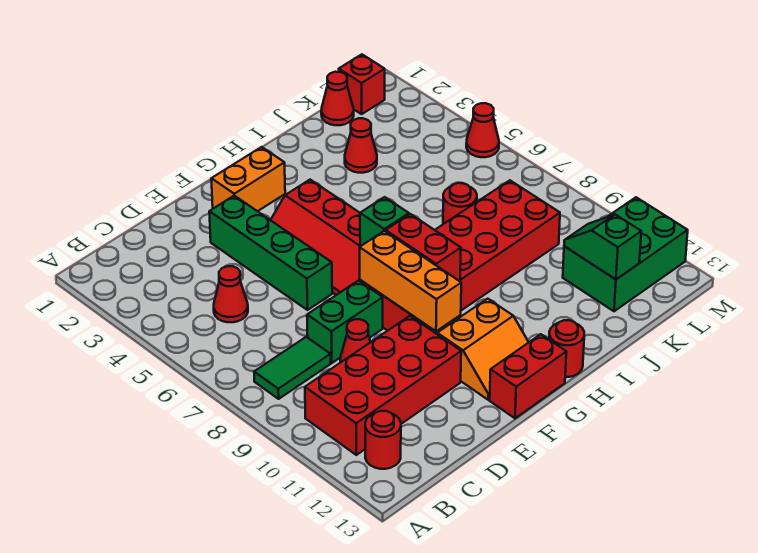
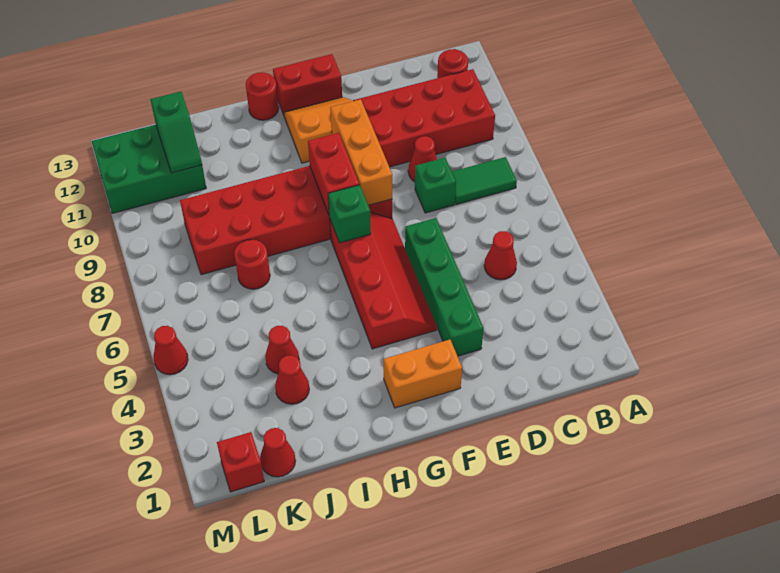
green 1x2 brick [307,281,383,363] -> green 1x1 brick [415,158,456,213]
none -> red 1x1 cone [265,326,299,374]

